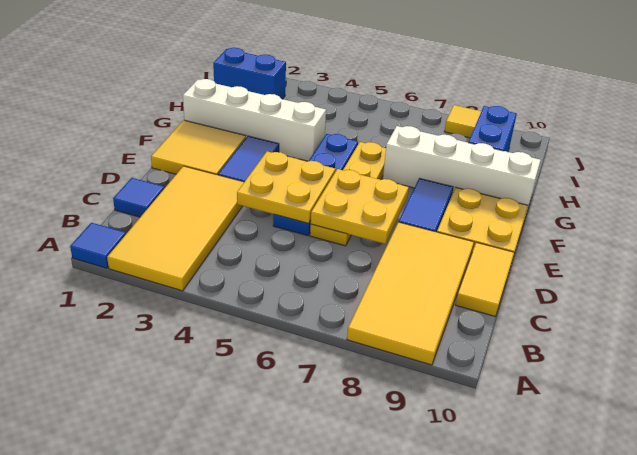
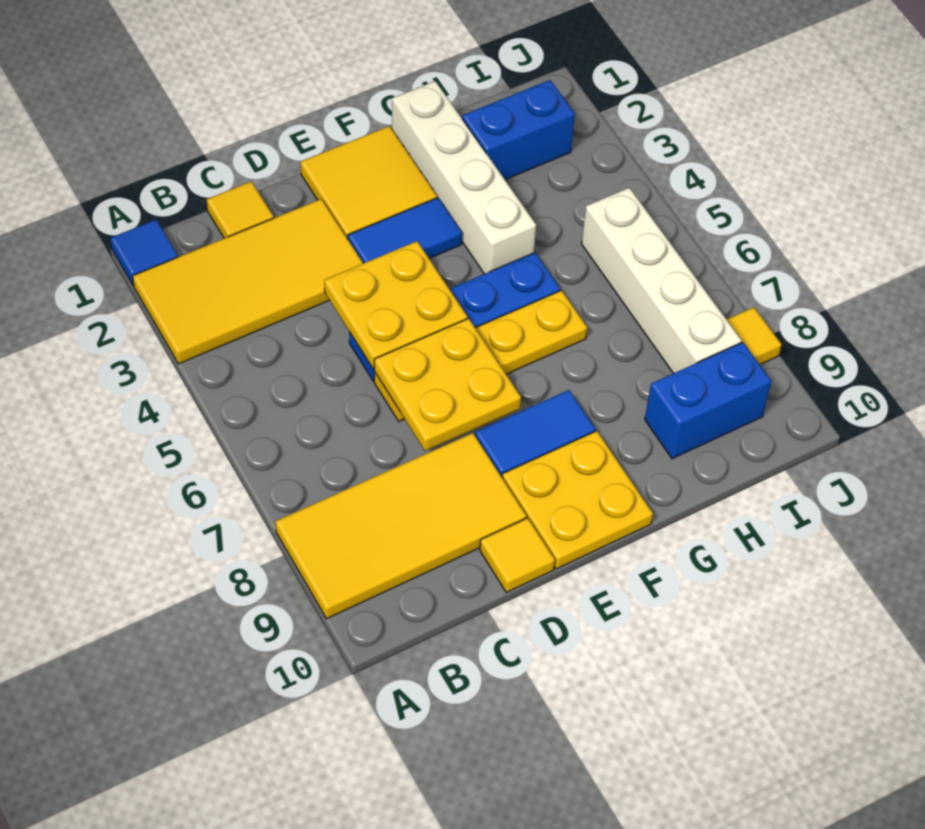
blue 1x1 tile [113,178,164,217] -> yellow 1x1 tile [207,181,274,238]
yellow 1x2 tile [456,242,514,316] -> yellow 1x1 tile [480,518,555,592]
white 1x4 brick [383,126,541,210] -> white 1x4 brick moved to [582,188,742,373]
blue 1x2 brick [213,48,286,99] -> blue 1x2 brick turned to [462,80,575,180]

